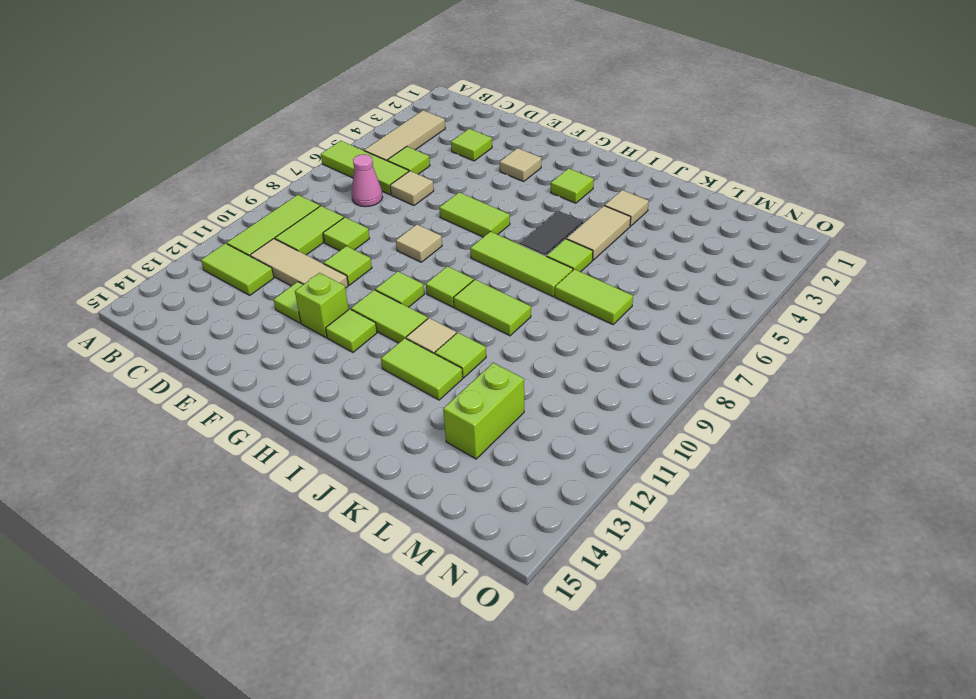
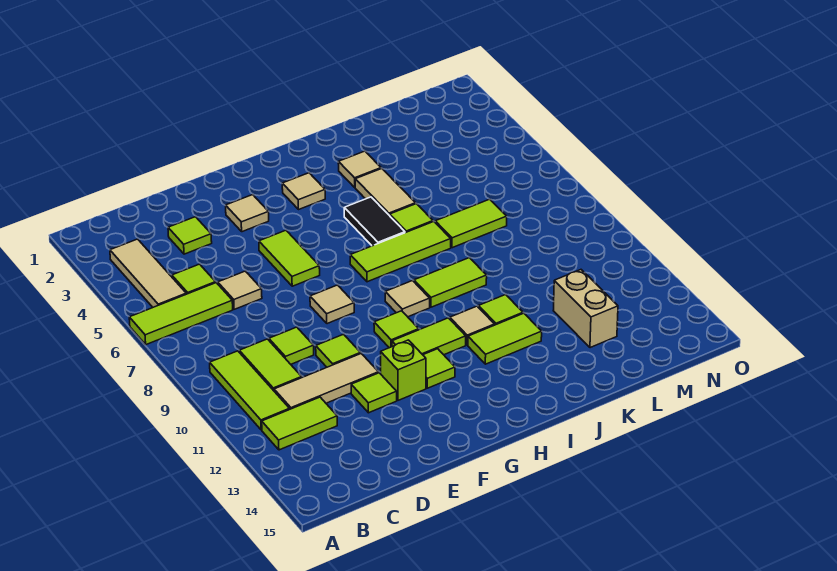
pink 1x1 cone [352,154,383,207] -> none
lime 1x2 tile [439,192,510,237] -> lime 1x2 tile turned to [259,230,320,286]
lime 1x1 tile [551,168,594,203] -> tan 1x1 tile [282,173,325,209]
lime 1x1 tile [426,266,474,307] -> tan 1x1 tile [385,281,430,317]
lime 1x2 brick [443,363,524,459] -> tan 1x2 brick [553,270,618,348]

